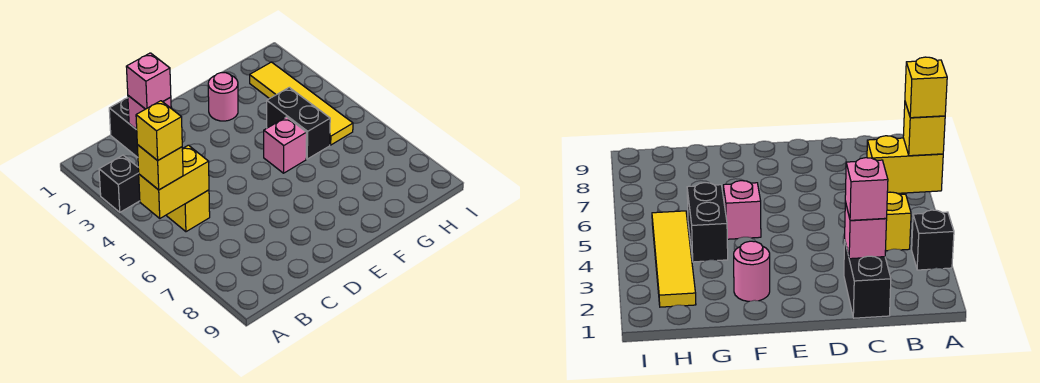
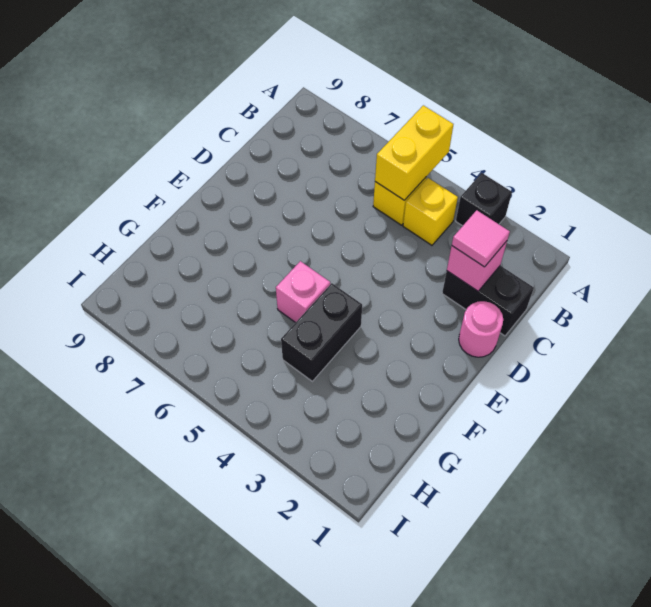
yellow 1x1 brick [137,145,183,190] -> none
yellow 1x1 brick [136,101,182,161] -> none
pink 1x1 brick [126,53,171,109] -> pink 1x1 tile [452,210,510,267]
pink 1x1 round brick [208,73,238,121] -> pink 1x1 round brick moved to [459,301,503,357]
black 1x2 brick [267,87,330,159] -> black 1x2 brick turned to [281,283,362,381]
yellow 1x4 tile [250,62,353,145] -> none

